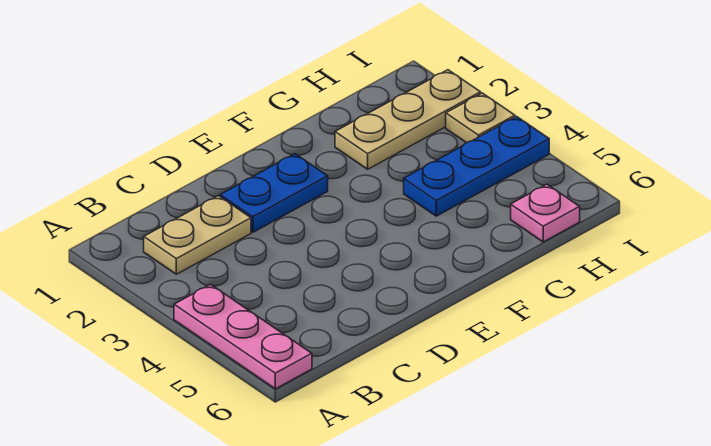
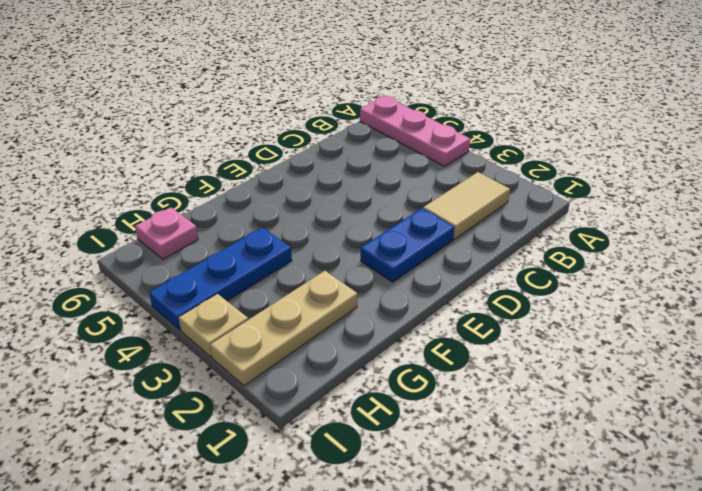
tan 1x2 plate [144,196,251,274] -> tan 1x2 tile [423,172,510,239]

